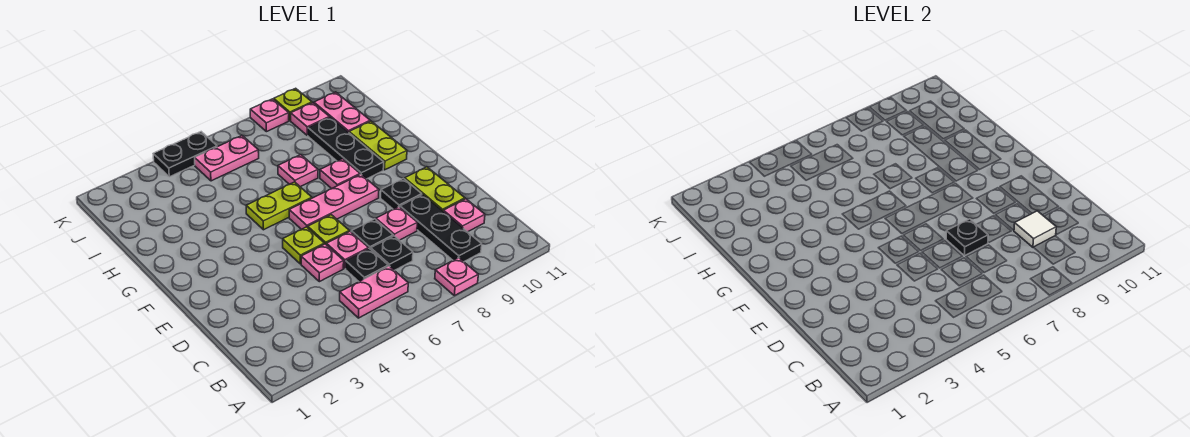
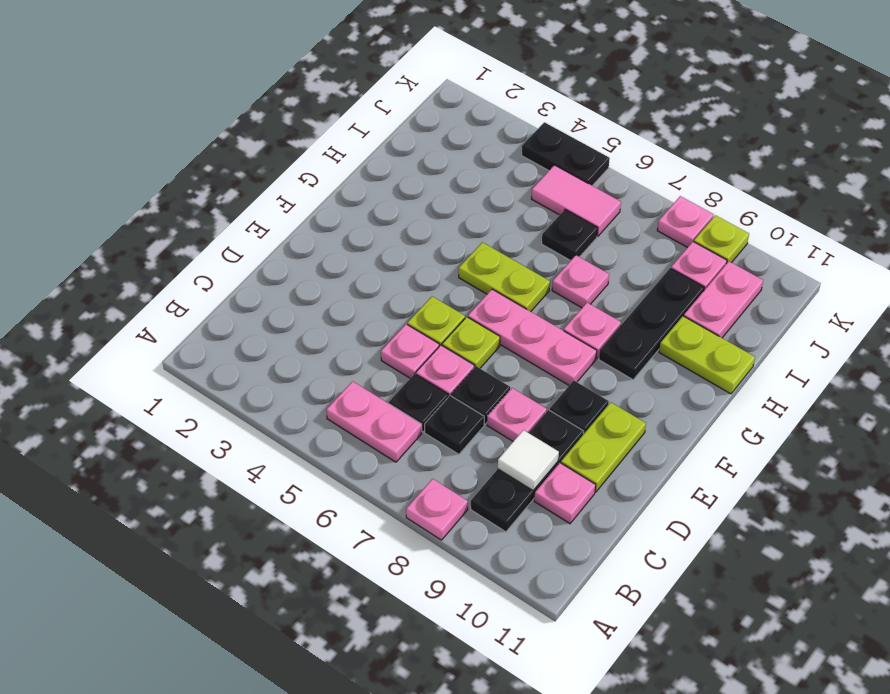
black 1x1 plate [946,219,988,256] -> black 1x1 plate moved to [542,210,598,261]
lime 1x2 plate [349,121,407,170] -> lime 1x2 plate turned to [659,316,755,394]
pink 1x2 plate [195,136,259,181] -> pink 1x2 tile [532,165,621,236]

